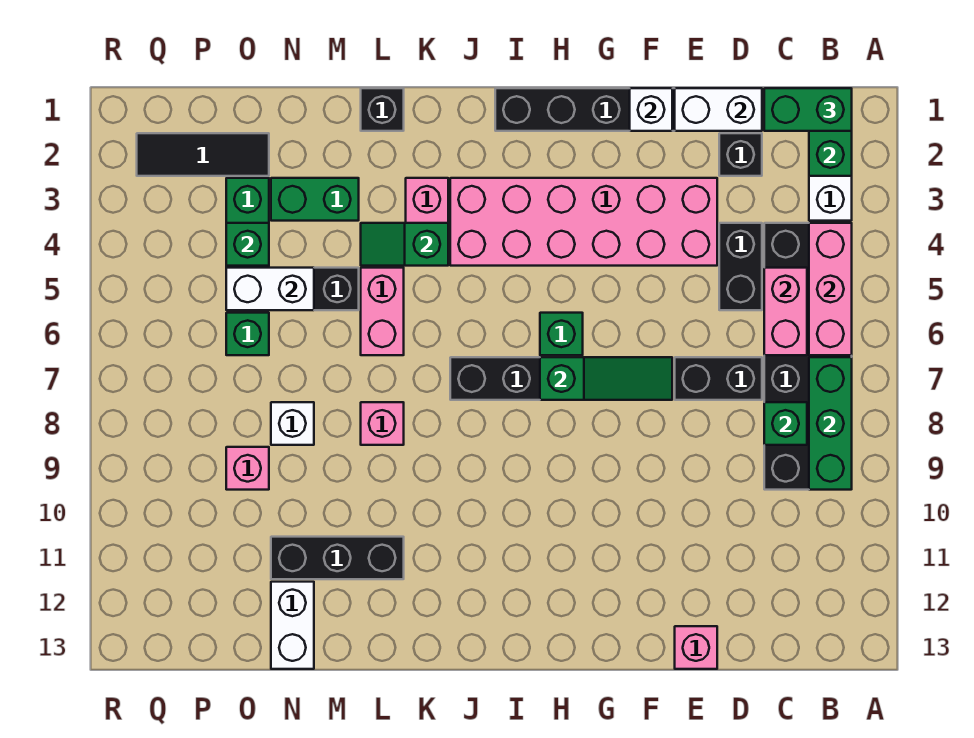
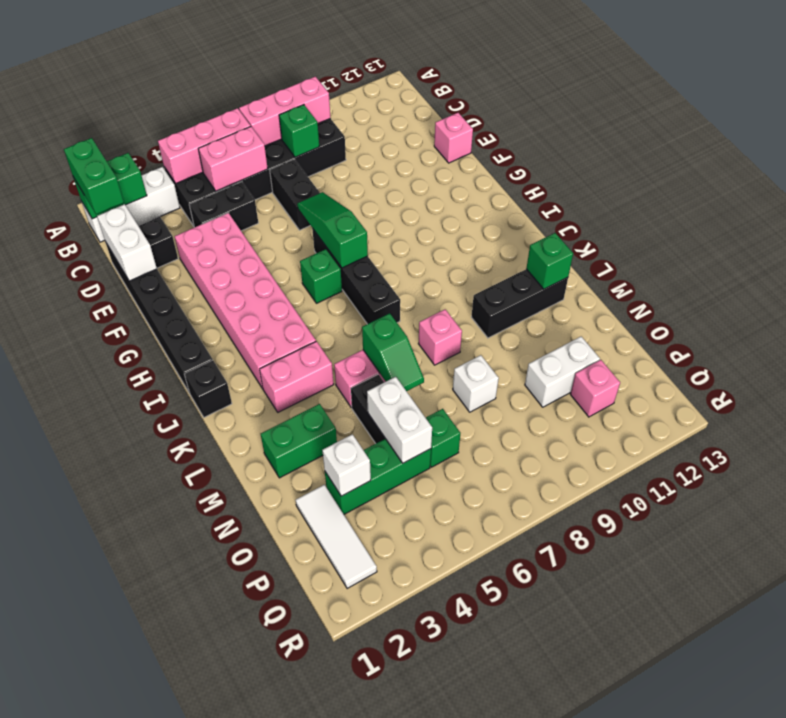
green 1x3 brick [809,357,852,490] -> pink 1x3 brick [239,77,330,146]
white 1x1 brick [630,88,672,131] -> white 1x1 brick moved to [322,434,371,496]
green 1x2 slope [361,223,448,266] -> green 1x2 slope moved to [362,313,424,391]
black 1x1 brick [361,88,404,131] -> black 1x1 brick moved to [184,360,232,417]
black 1x3 brick [271,537,404,579] -> black 1x3 brick turned to [472,269,568,338]
green 1x2 brick [271,178,359,221] -> green 1x2 brick turned to [261,404,337,478]
white 1x2 brick [271,582,314,669] -> white 1x2 brick moved to [525,337,600,407]
black 1x3 tile [137,133,269,176] -> white 1x3 tile [296,485,377,589]
green 1x1 brick [226,223,269,266] -> green 1x1 brick moved to [526,233,573,289]
pink 1x1 brick [226,447,269,490] -> pink 1x1 brick moved to [570,360,620,417]

